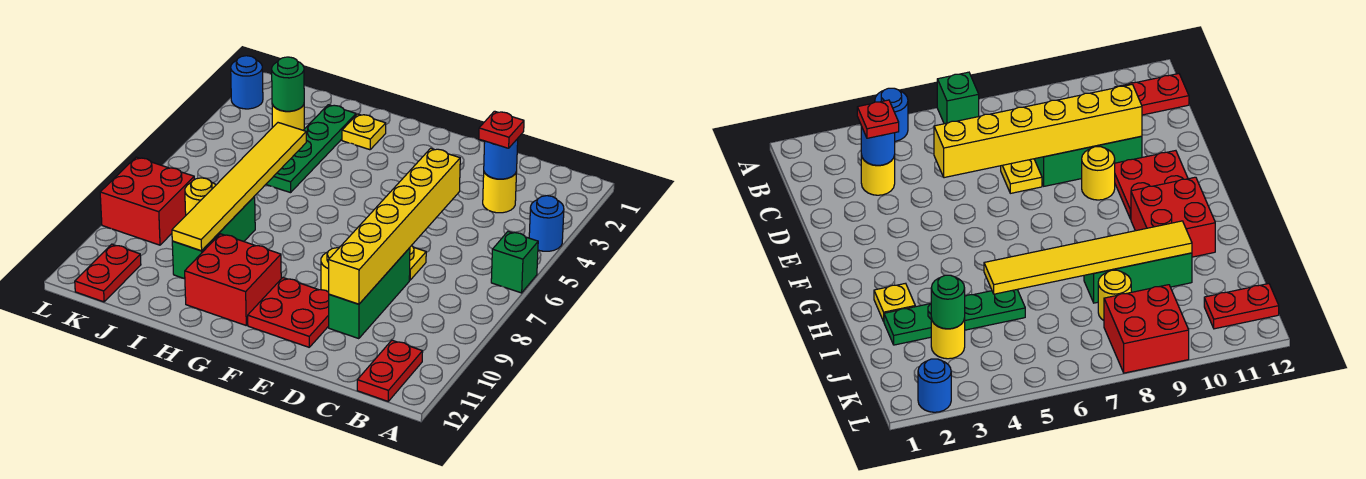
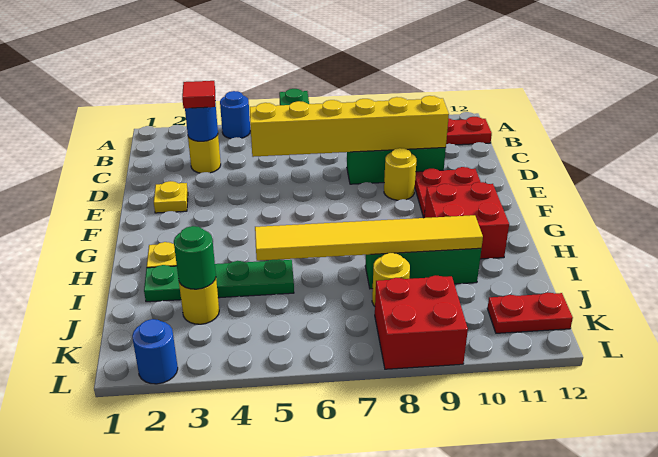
red 1x1 plate [479,111,524,148] -> red 1x1 tile [182,81,215,108]
yellow 1x1 plate [409,246,426,280] -> yellow 1x1 plate moved to [154,181,188,213]

